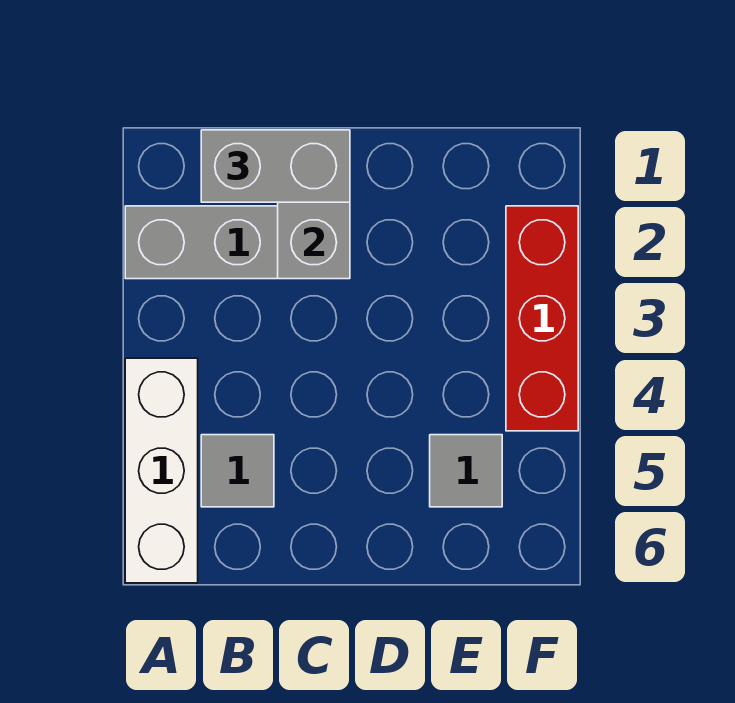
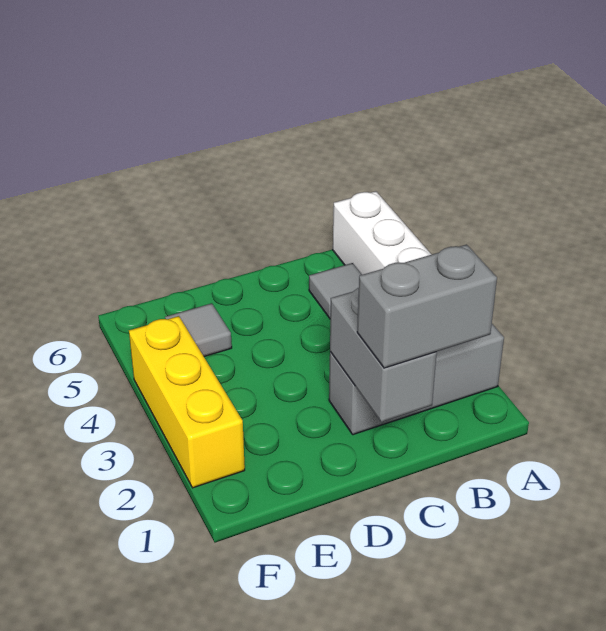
red 1x3 brick [506,206,578,431] -> yellow 1x3 brick [129,316,245,488]

